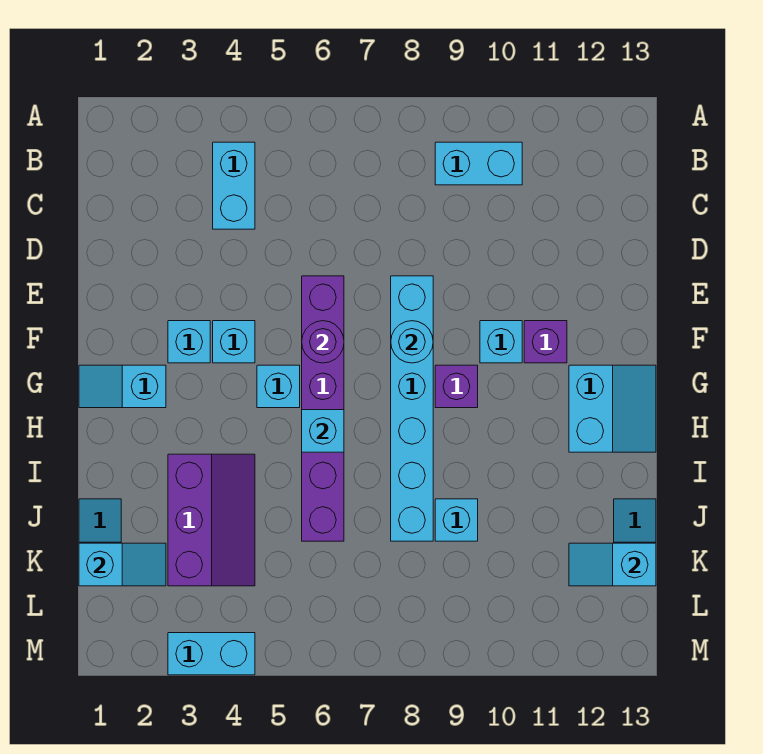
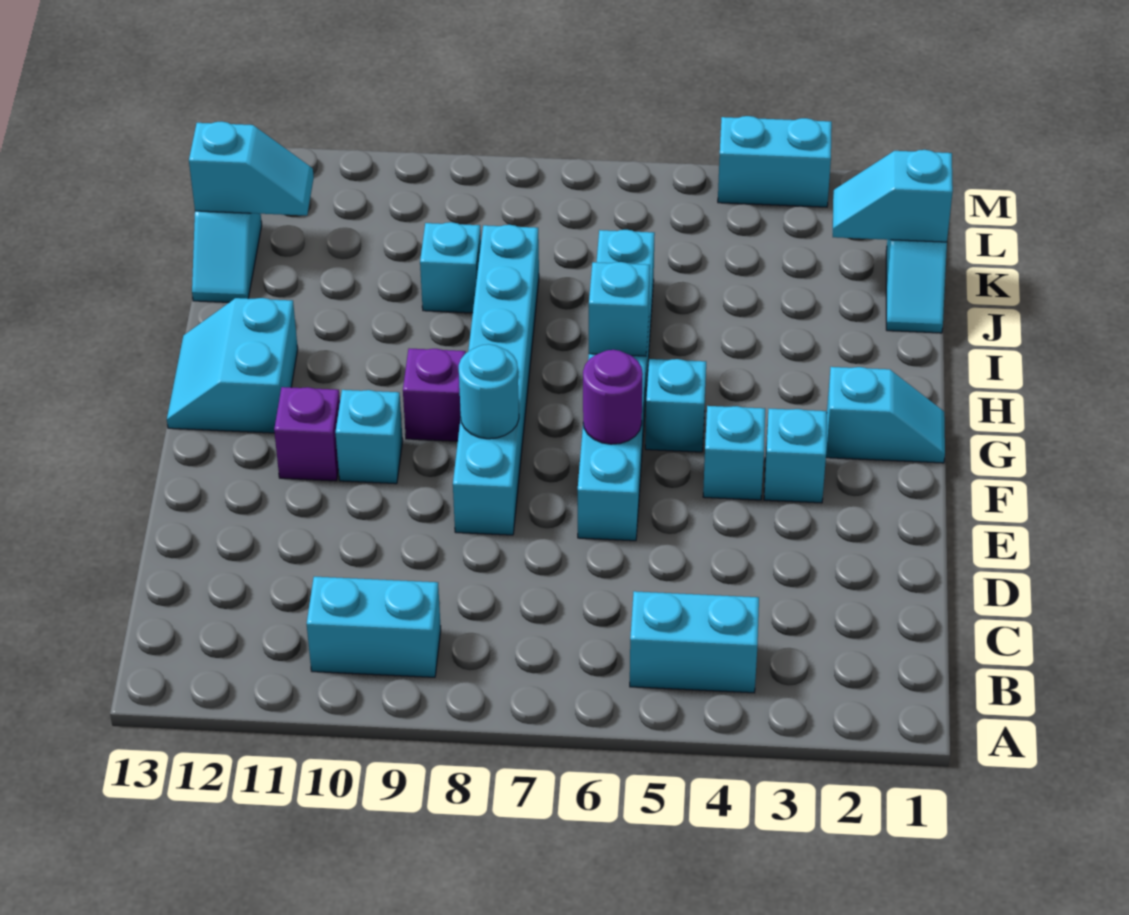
cyan 1x2 brick [213,142,255,229] -> cyan 1x2 brick turned to [630,591,759,693]
purple 1x6 brick [302,276,344,541] -> cyan 1x6 brick [578,230,655,541]
purple 2x3 slope [168,454,255,586] -> none

